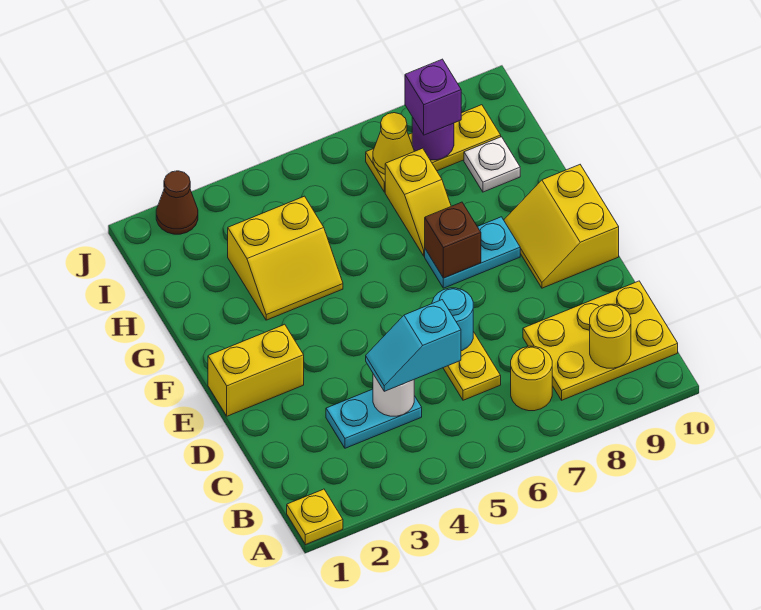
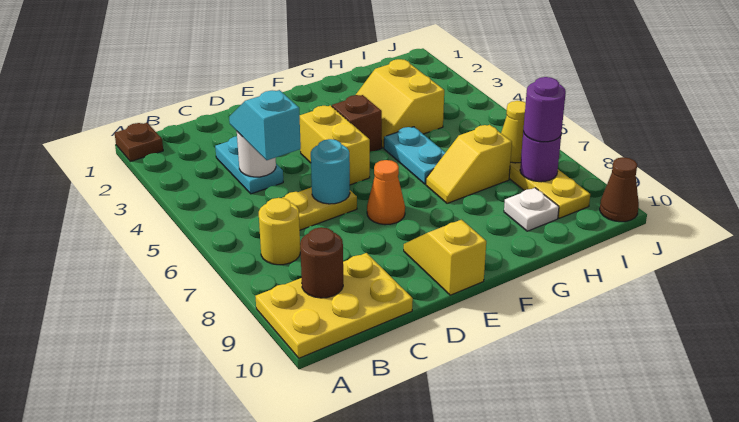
yellow 1x1 plate [287,489,343,545] -> brown 1x1 plate [115,123,163,161]
yellow 2x3 plate [523,281,678,400] -> yellow 2x3 plate turned to [255,253,413,358]
yellow 1x1 round brick [590,304,631,368] -> brown 1x1 round brick [300,227,343,298]
yellow 1x2 brick [208,324,304,416] -> yellow 1x2 brick moved to [300,105,370,185]
none -> orange 1x1 cone [367,160,405,225]
yellow 2x2 slope [504,165,619,288] -> yellow 1x2 slope [404,220,486,295]
cyan 1x2 plate [425,217,520,288] -> cyan 1x2 plate moved to [384,127,445,184]
brown 1x1 brick [425,202,481,278] -> brown 1x1 brick moved to [332,95,382,152]
purple 1x1 brick [405,59,461,135] -> purple 1x1 round brick [523,77,566,142]
brown 1x1 cone [156,171,198,234] -> brown 1x1 cone moved to [600,157,639,222]

